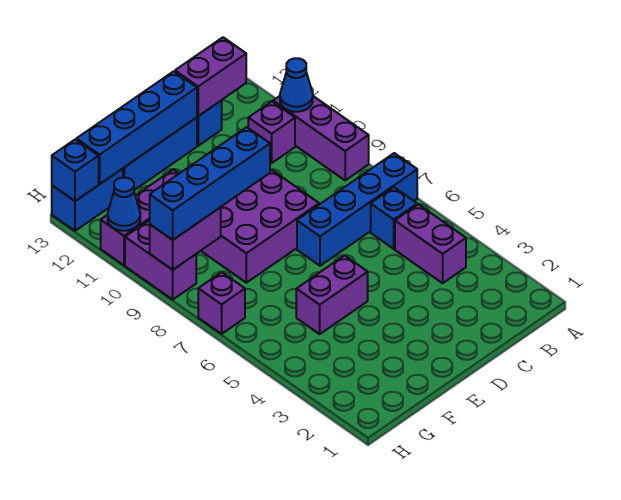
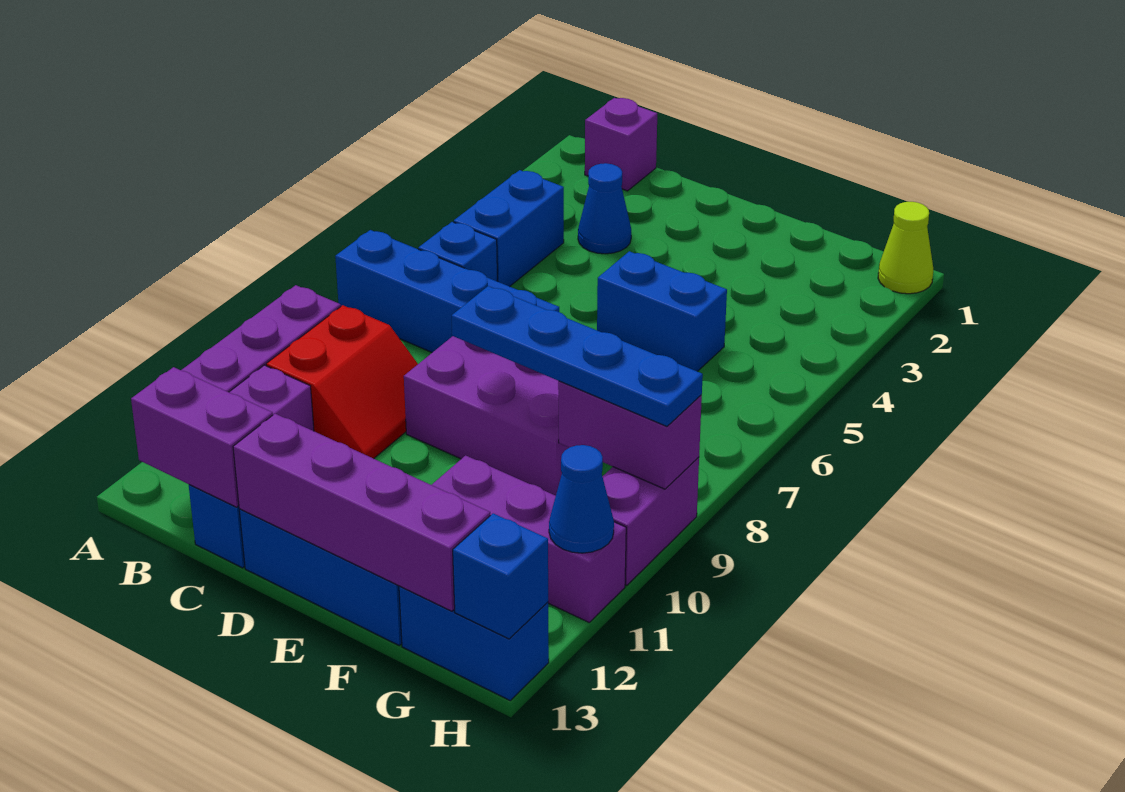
blue 1x1 cone [280,58,313,112] -> blue 1x1 cone moved to [578,163,631,254]
purple 1x2 brick [395,204,466,283] -> blue 1x2 brick [454,170,564,287]
none -> red 2x2 slope [266,305,418,459]
blue 1x4 brick [76,71,197,184] -> purple 1x4 brick [233,414,490,611]
purple 1x2 brick [296,256,368,334] -> blue 1x2 brick [597,251,727,371]
blue 1x4 brick [150,127,270,240] -> blue 1x4 plate [452,286,703,426]
none -> lime 1x1 cone [878,202,933,294]
purple 1x1 brick [198,272,245,334] -> purple 1x1 brick moved to [585,98,657,191]

